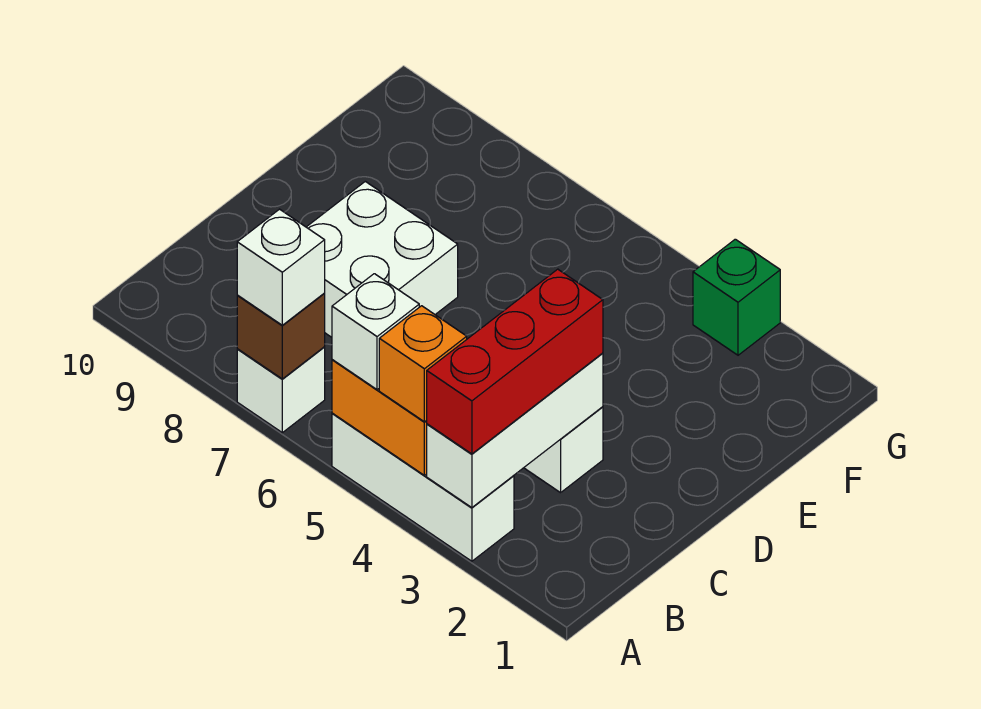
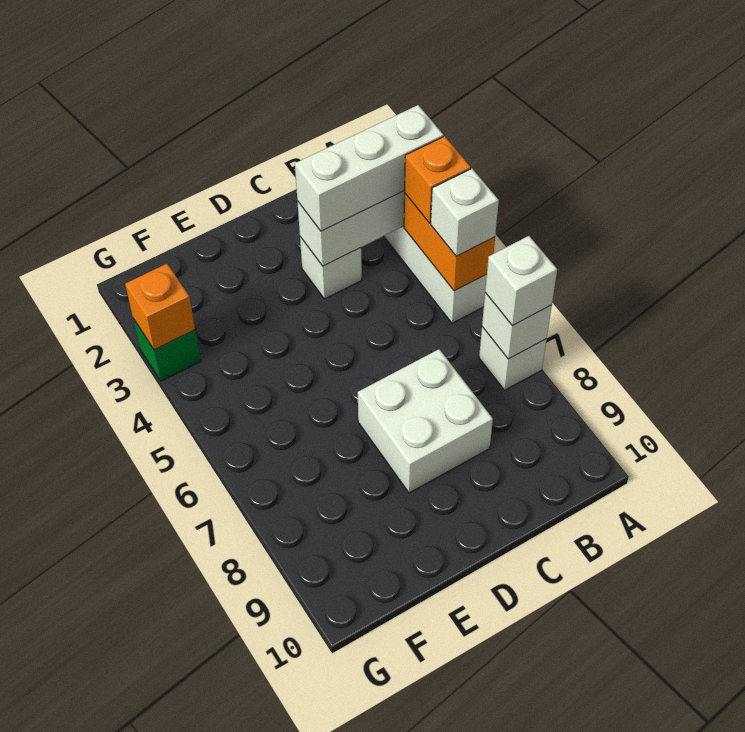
red 1x3 brick [427,269,603,454] -> white 1x3 brick [295,105,444,231]
brown 1x1 brick [237,294,325,379] -> white 1x1 brick [482,293,552,359]
none -> orange 1x1 brick [125,264,195,350]

